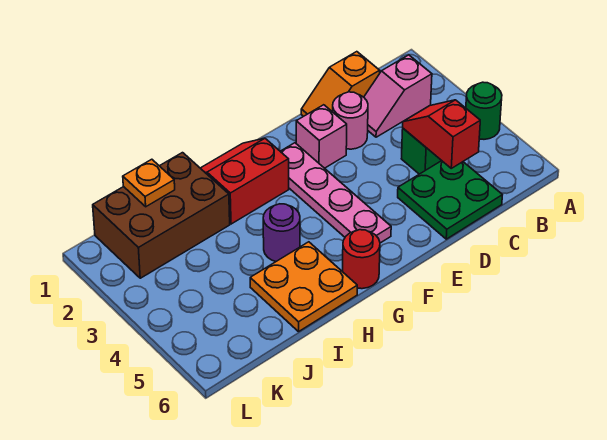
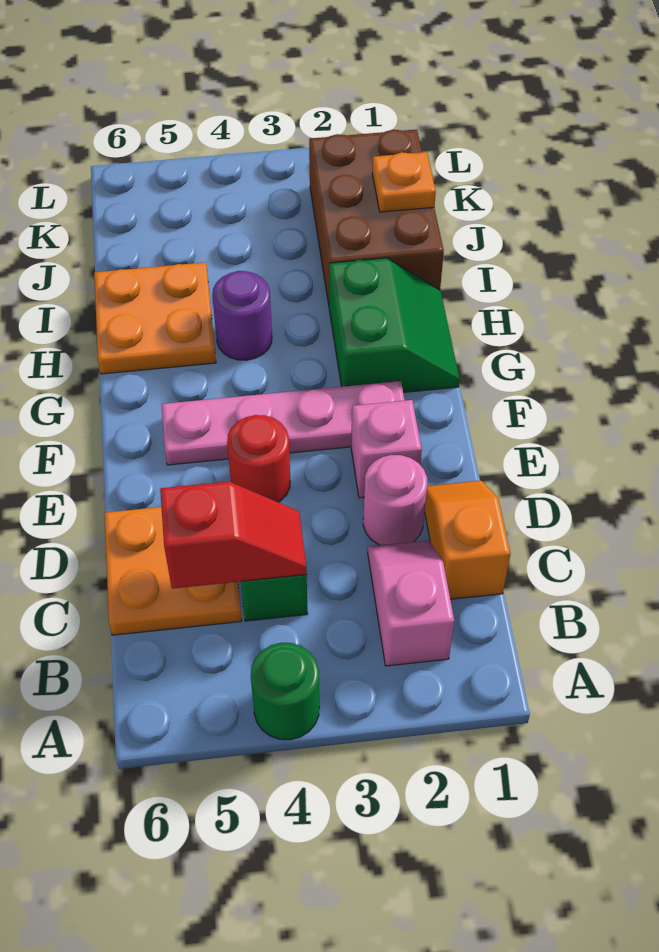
green 2x2 plate [398,161,502,239] -> orange 2x2 plate [104,507,242,635]
red 2x2 slope [201,138,289,224] -> green 2x2 slope [329,258,460,393]
red 1x1 round brick [343,230,380,289] -> red 1x1 round brick moved to [227,415,290,502]

